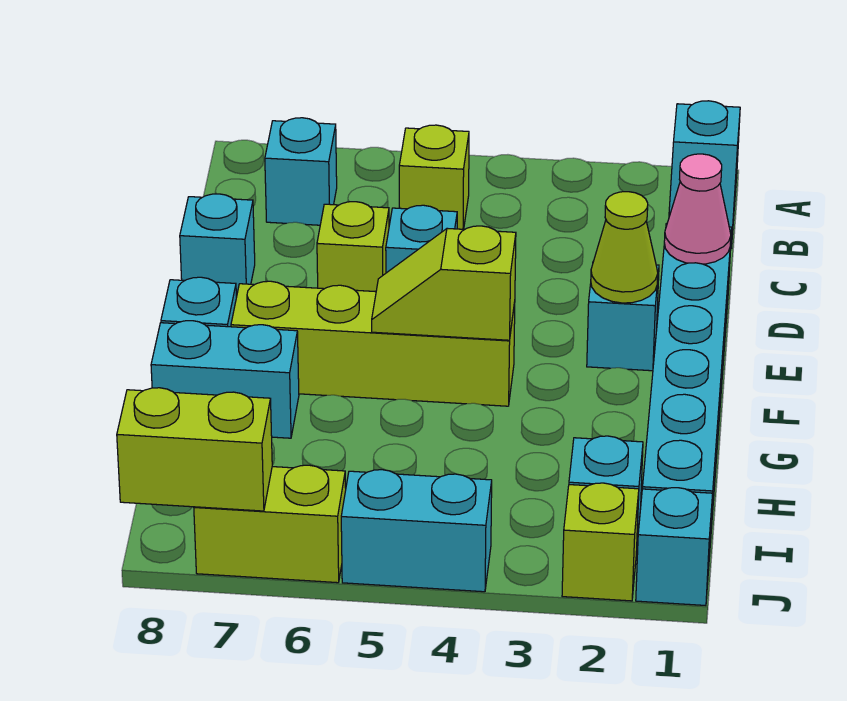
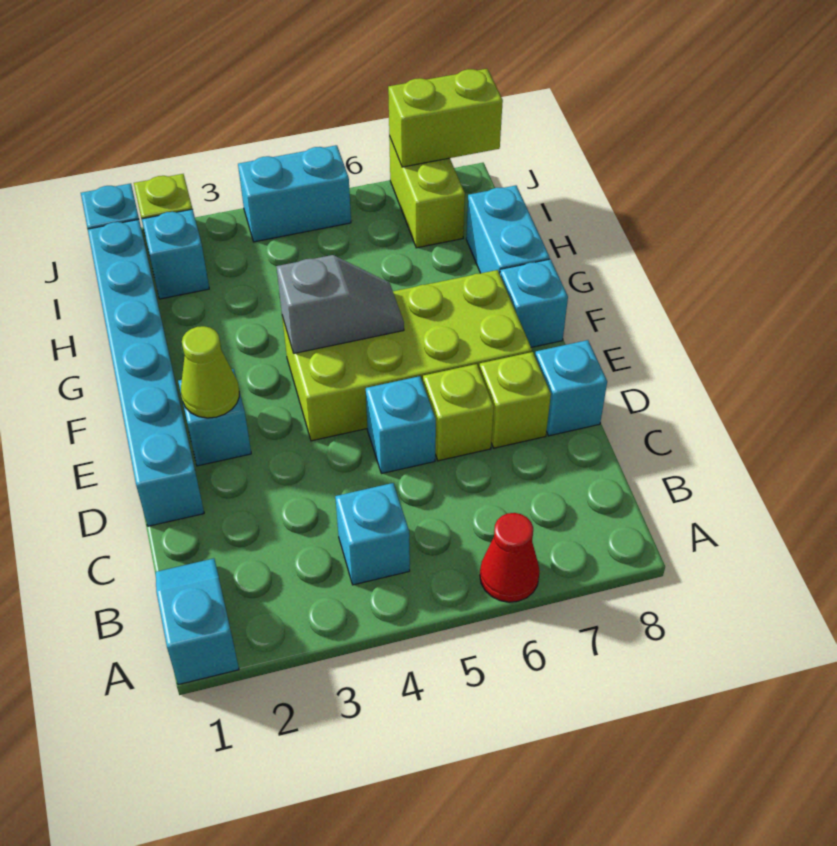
none -> red 1x1 cone [480,513,540,602]
lime 1x1 brick [399,125,469,229] -> lime 1x1 brick moved to [479,352,551,448]
cyan 1x1 brick [265,118,337,225] -> cyan 1x1 brick moved to [335,483,410,585]
pink 1x1 cone [664,154,731,264] -> none
lime 1x4 brick [231,281,515,406] -> lime 2x4 brick [282,270,532,441]
lime 1x2 slope [372,226,516,340] -> grey 1x2 slope [276,255,404,353]
cyan 1x2 brick [151,321,299,438] -> cyan 1x2 brick turned to [466,185,550,274]
lime 1x2 brick [194,465,346,583] -> lime 1x2 brick turned to [389,136,465,248]

